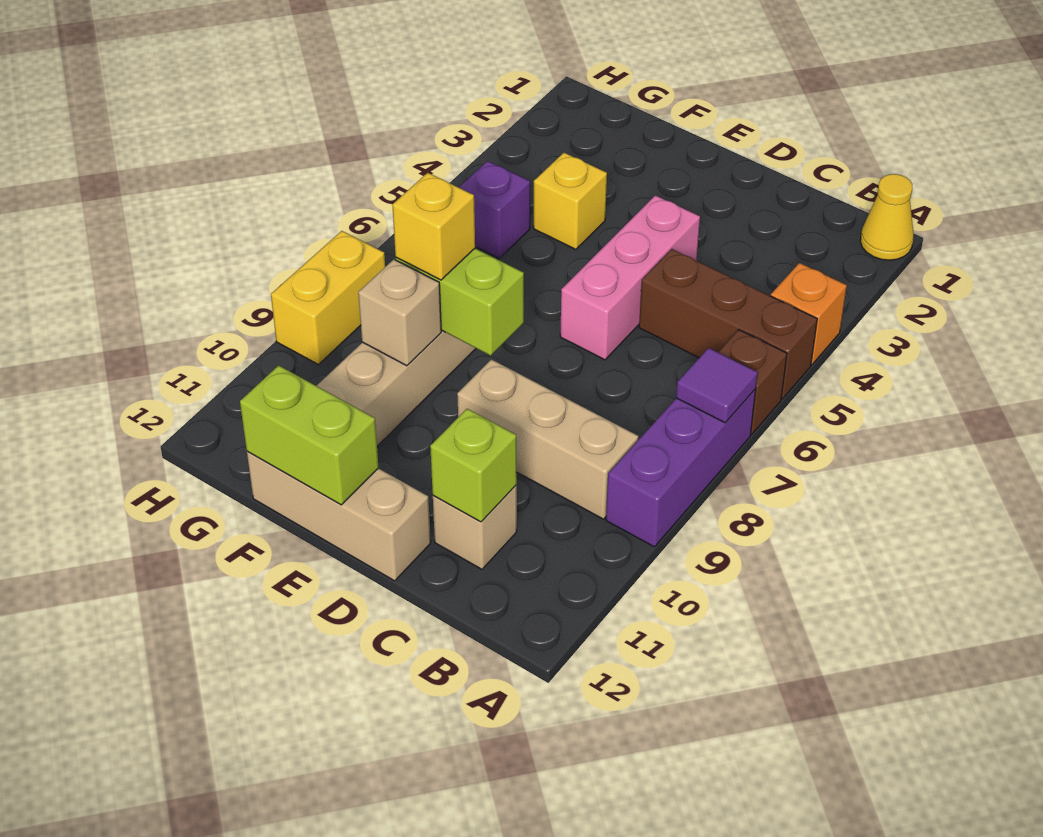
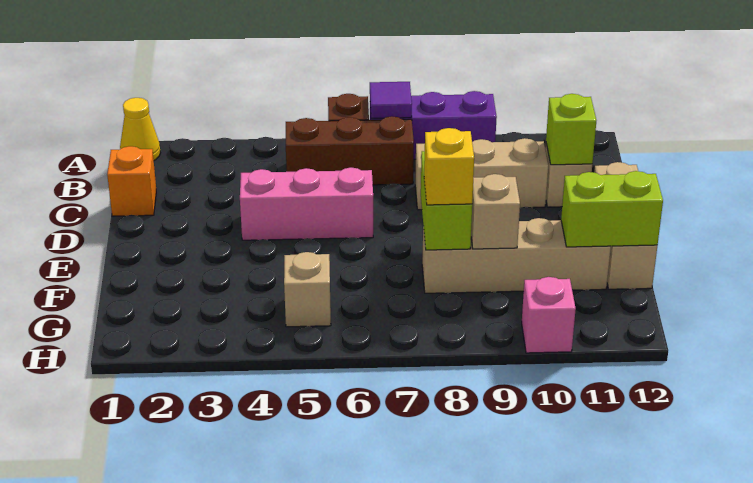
orange 1x1 brick [771,263,847,365] -> orange 1x1 brick moved to [107,146,156,216]
brown 1x3 brick [639,249,817,399] -> brown 1x3 brick turned to [286,116,414,185]
tan 1x3 brick [457,359,638,519] -> tan 1x3 brick turned to [415,138,548,210]
lime 1x2 brick [240,365,379,505] -> lime 1x2 brick turned to [561,171,663,247]
yellow 1x1 brick [534,153,607,249] -> none
purple 1x1 brick [459,161,530,258] -> tan 1x1 brick [284,252,331,327]
yellow 1x2 brick [271,231,385,365] -> none
none -> pink 1x1 brick [522,277,576,353]

